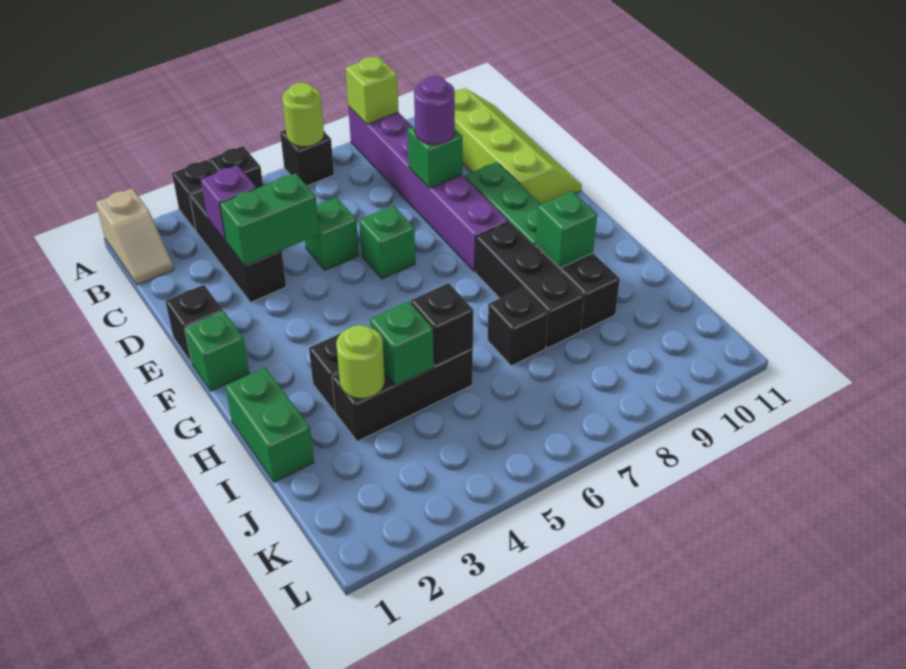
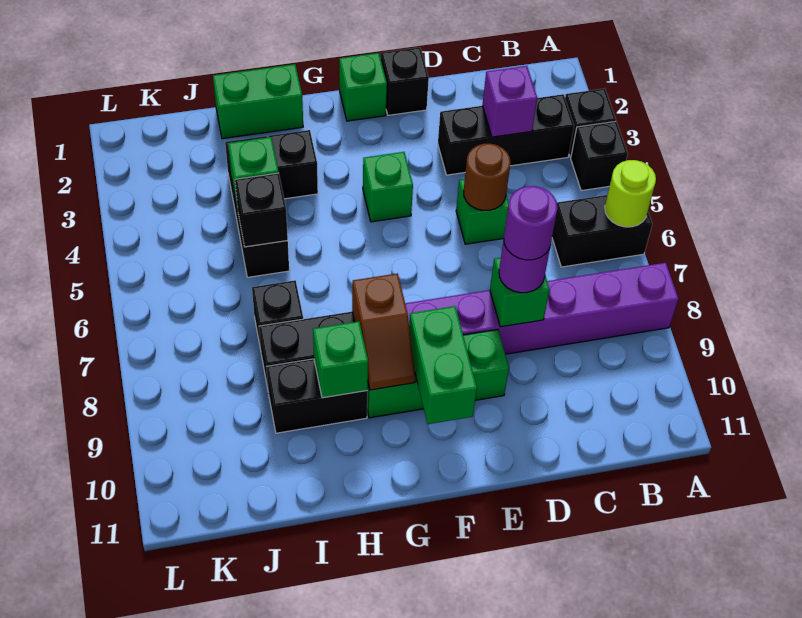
tan 1x2 slope [96,188,174,285] -> none
black 1x1 brick [280,130,334,186] -> black 1x2 brick [552,195,652,267]
lime 1x1 brick [346,56,399,124] -> none
lime 2x4 slope [455,88,582,204] -> none
green 1x2 brick [220,173,319,265] -> green 1x2 brick moved to [409,306,477,424]
none -> brown 1x1 round brick [464,144,511,210]
none -> purple 1x1 round brick [504,186,558,260]
green 1x1 brick [359,205,415,279] -> green 1x1 brick moved to [363,152,413,222]
none -> brown 1x2 slope [352,273,415,390]
lime 1x1 round brick [336,325,385,398] -> none

